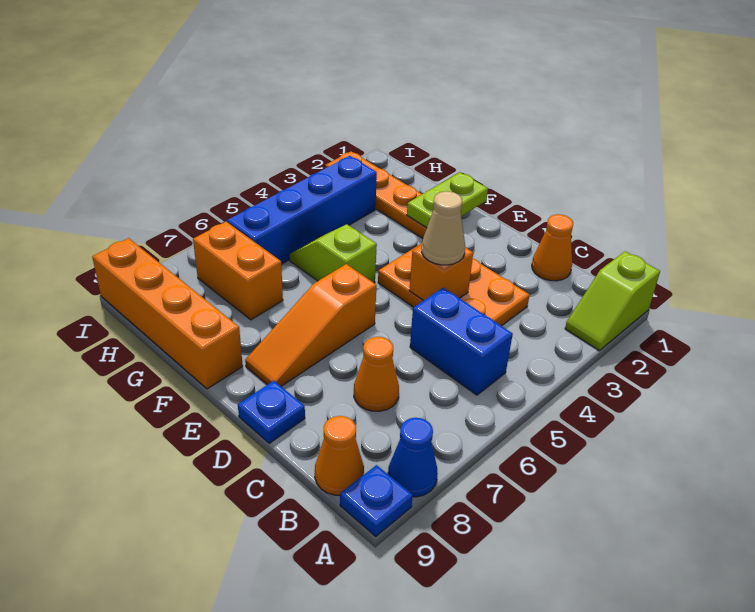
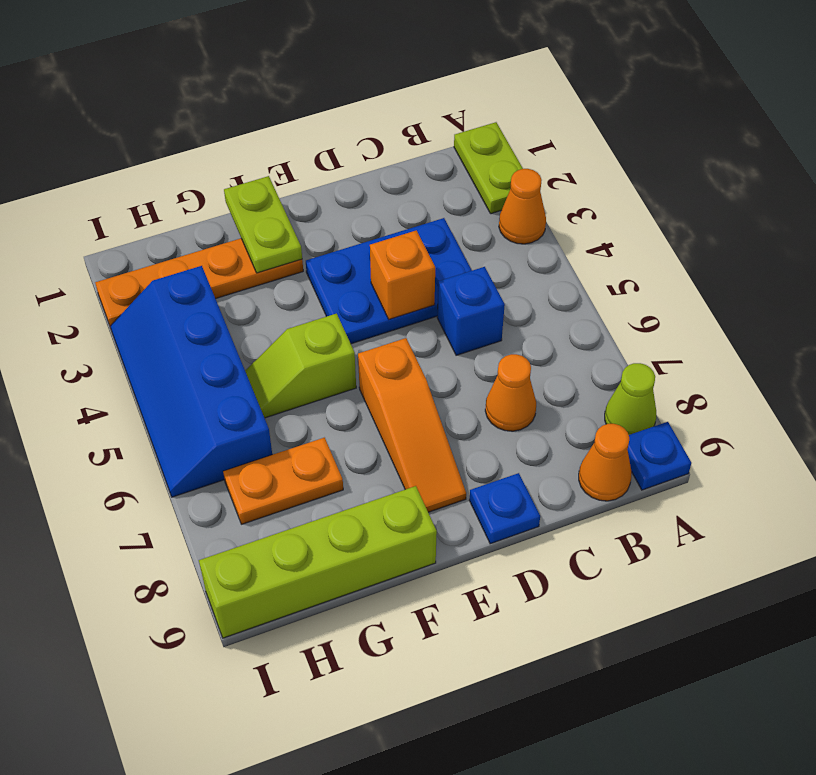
lime 1x2 slope [565,251,660,351] -> lime 1x2 plate [454,122,523,214]
blue 1x1 cone [388,418,438,497] -> lime 1x1 cone [605,363,656,435]
blue 1x2 brick [410,288,513,395] -> blue 1x1 brick [437,267,505,355]
orange 1x1 cone [532,214,573,281] -> orange 1x1 cone moved to [499,169,546,244]
orange 2x3 plate [378,243,530,326] -> blue 2x3 plate [306,218,472,344]
tan 1x1 cone [422,191,465,265] -> none
orange 1x4 brick [92,238,243,389] -> lime 1x4 brick [199,486,437,638]
orange 1x2 brick [193,222,283,320] -> orange 1x2 plate [223,438,343,524]

